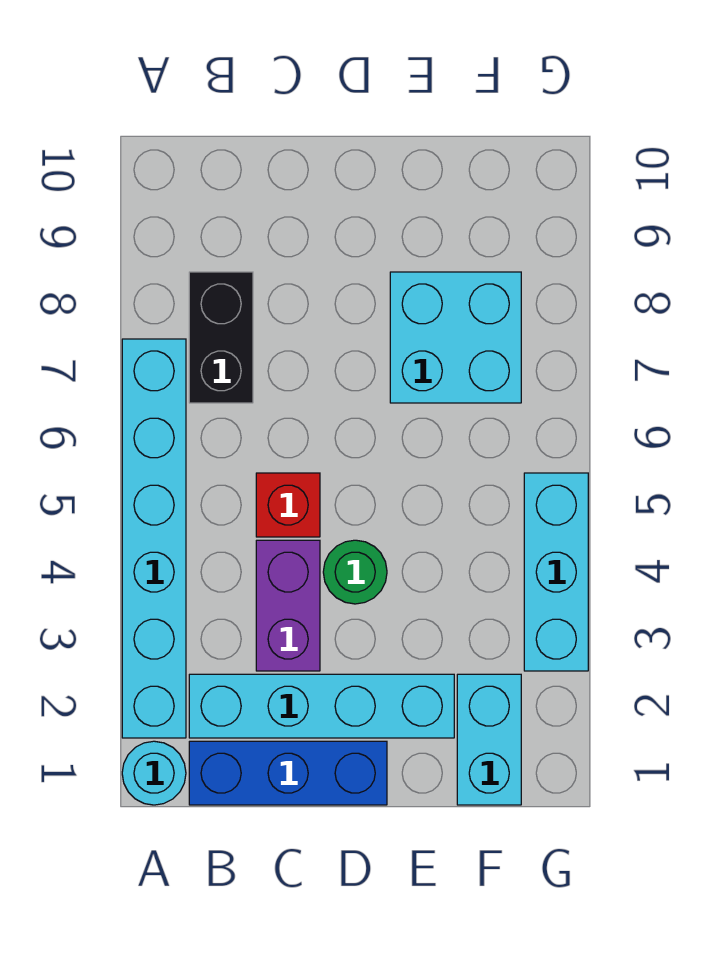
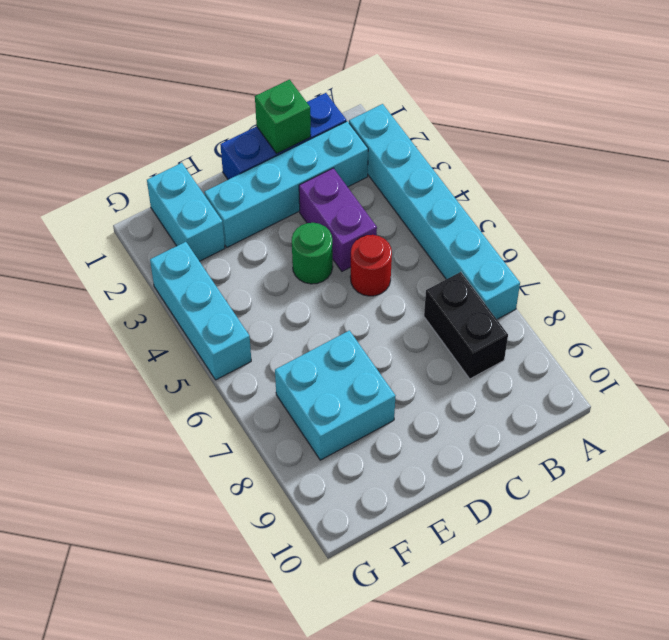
cyan 1x1 round brick [122,741,186,805] -> none
none -> green 1x1 brick [255,80,311,153]
red 1x1 brick [256,473,320,537] -> red 1x1 round brick [350,235,392,296]

